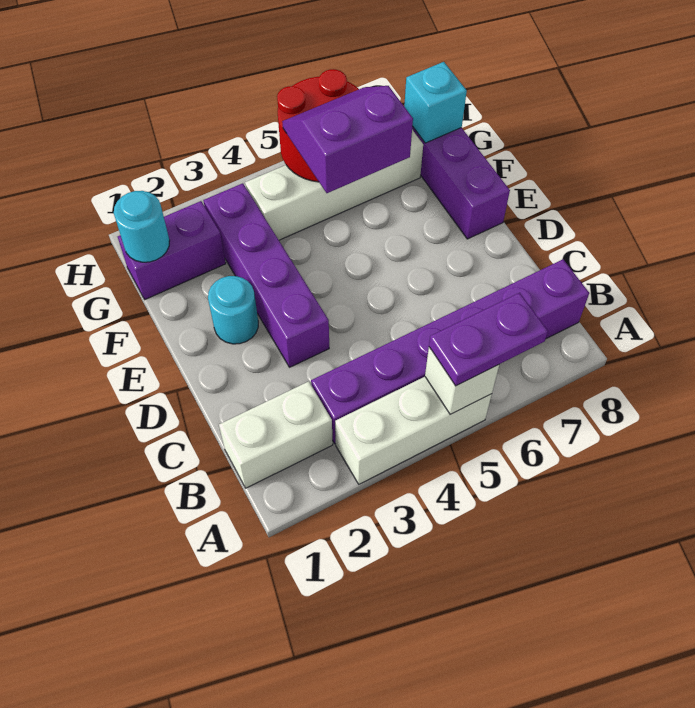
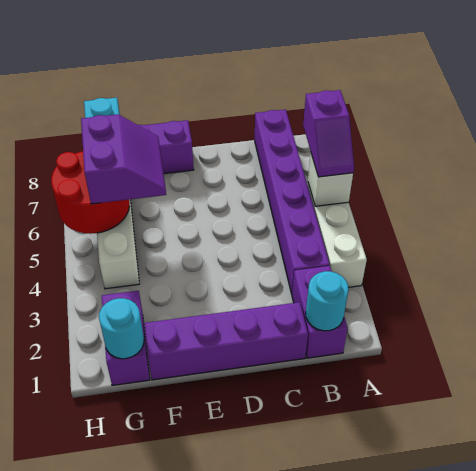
purple 1x2 plate [429,293,548,386] -> purple 1x2 slope [303,90,354,177]
white 1x2 brick [219,381,333,488] -> purple 1x2 brick [292,266,348,358]
purple 1x4 brick [203,183,329,367] -> purple 1x4 brick moved to [144,302,308,380]
cyan 1x1 round brick [208,276,258,344] -> cyan 1x1 round brick moved to [306,271,348,331]
purple 2x2 slope [282,86,413,193] -> purple 2x2 slope turned to [81,114,166,204]

